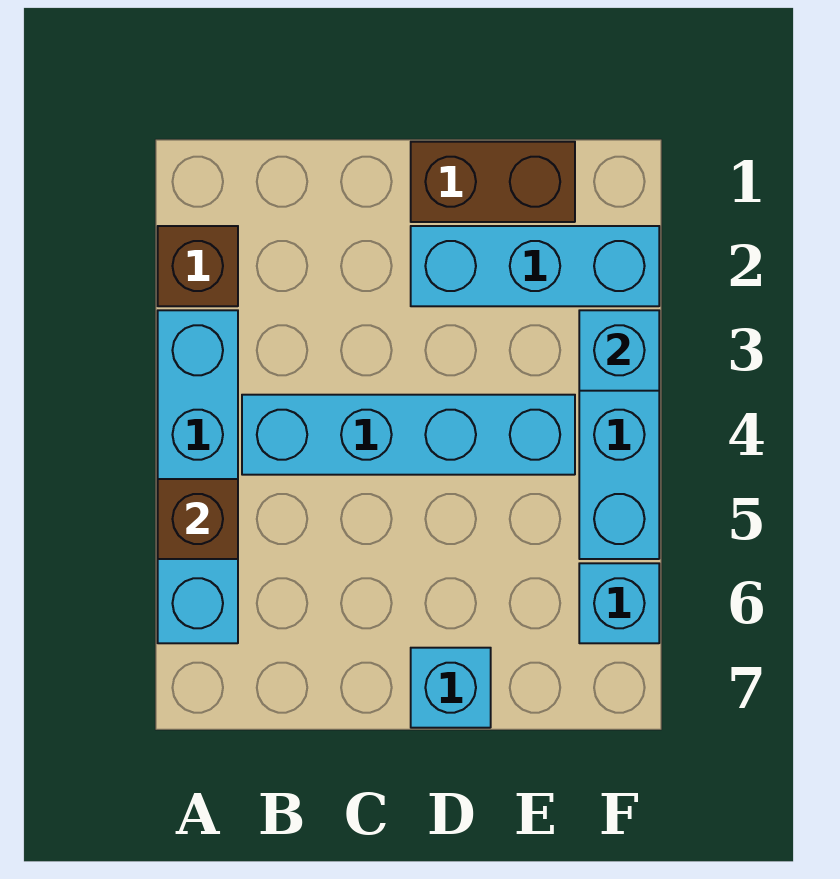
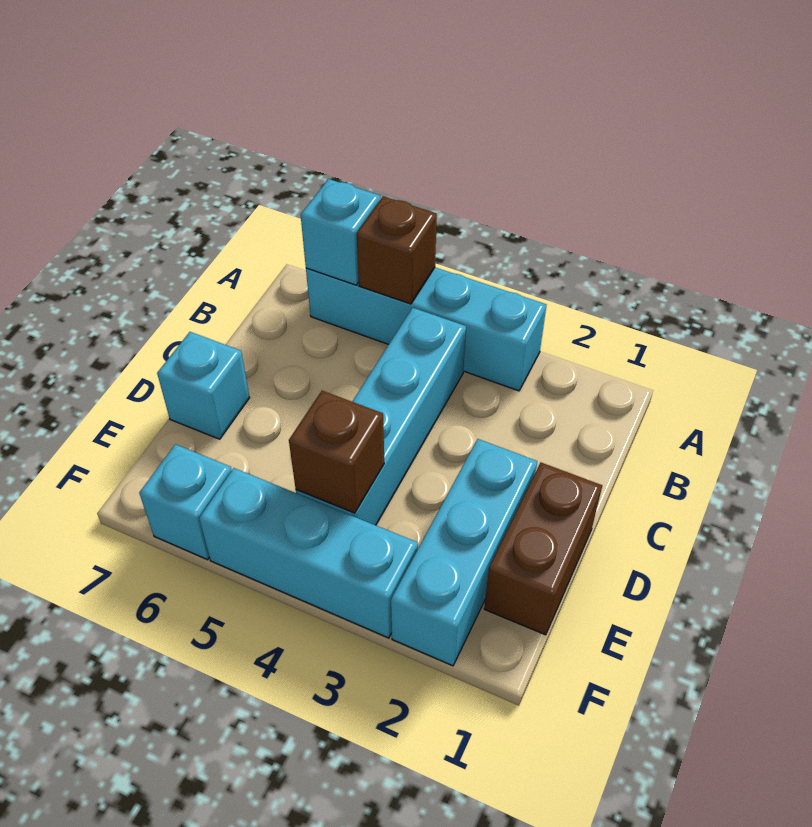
brown 1x1 brick [158,226,238,306] -> brown 1x1 brick moved to [289,391,384,513]
cyan 1x1 brick [579,310,659,391] -> cyan 1x1 brick moved to [301,179,381,285]

